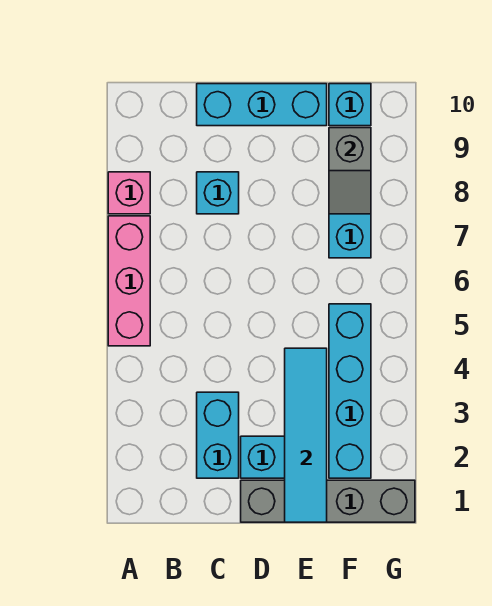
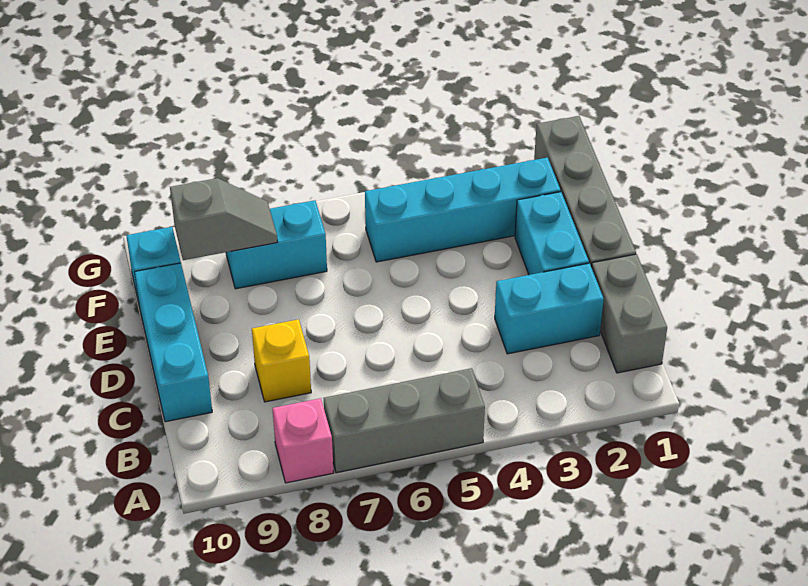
pink 1x3 brick [108,216,150,346] -> grey 1x3 brick [324,368,485,473]
none -> grey 1x2 brick [591,254,667,373]
cyan 1x1 brick [197,172,239,214] -> yellow 1x1 brick [252,319,311,402]
cyan 1x4 tile [285,348,327,522] -> none

